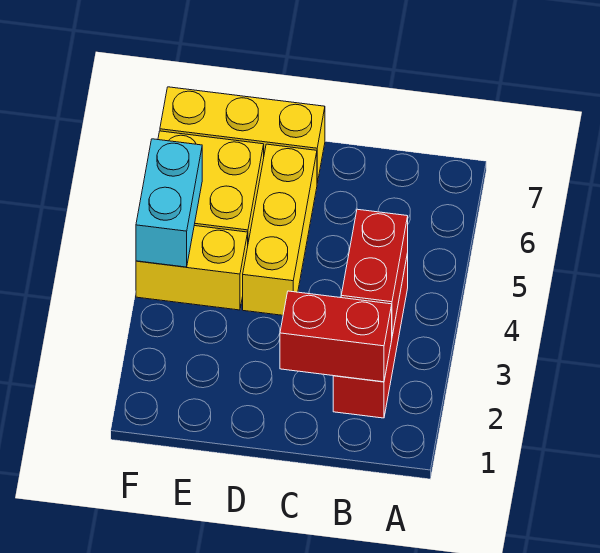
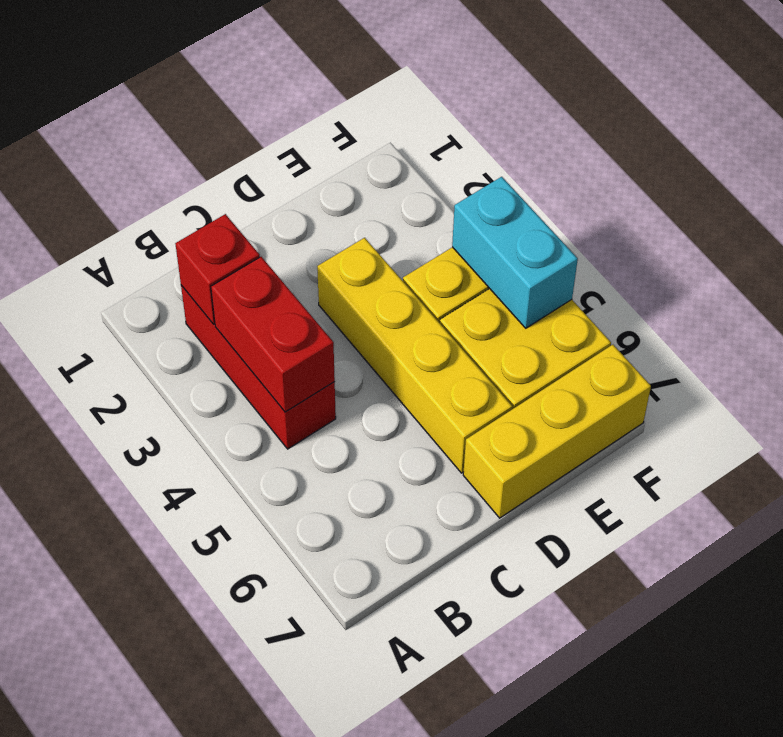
red 1x2 brick [280,291,392,382] -> red 1x1 brick [175,214,260,324]
yellow 1x3 brick [243,144,317,315] -> yellow 1x4 brick [317,238,512,473]

